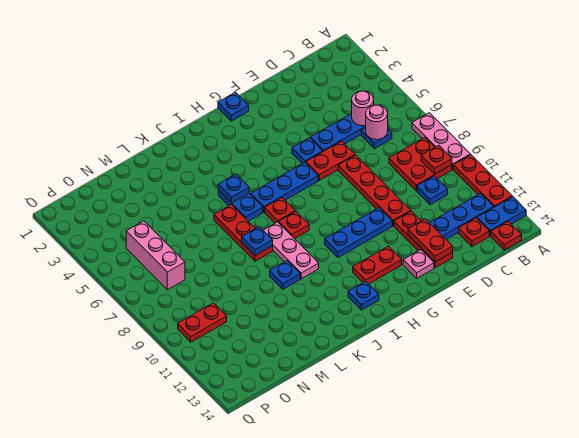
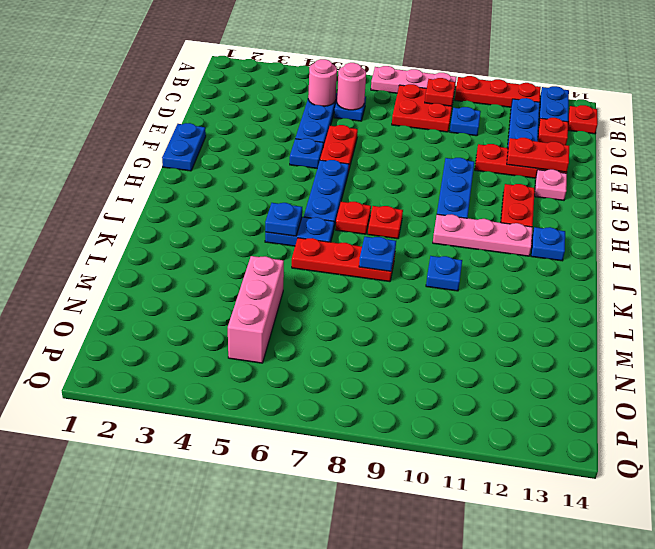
red 1x4 plate [338,155,411,226] -> none
blue 1x1 plate [218,92,249,121] -> blue 1x2 plate [162,123,206,171]
pink 1x3 plate [263,222,319,279] -> pink 1x3 plate moved to [433,214,533,256]
pink 1x3 brick [126,221,185,290] -> pink 1x3 brick turned to [228,256,284,363]
red 1x2 plate [178,303,227,342] -> none

